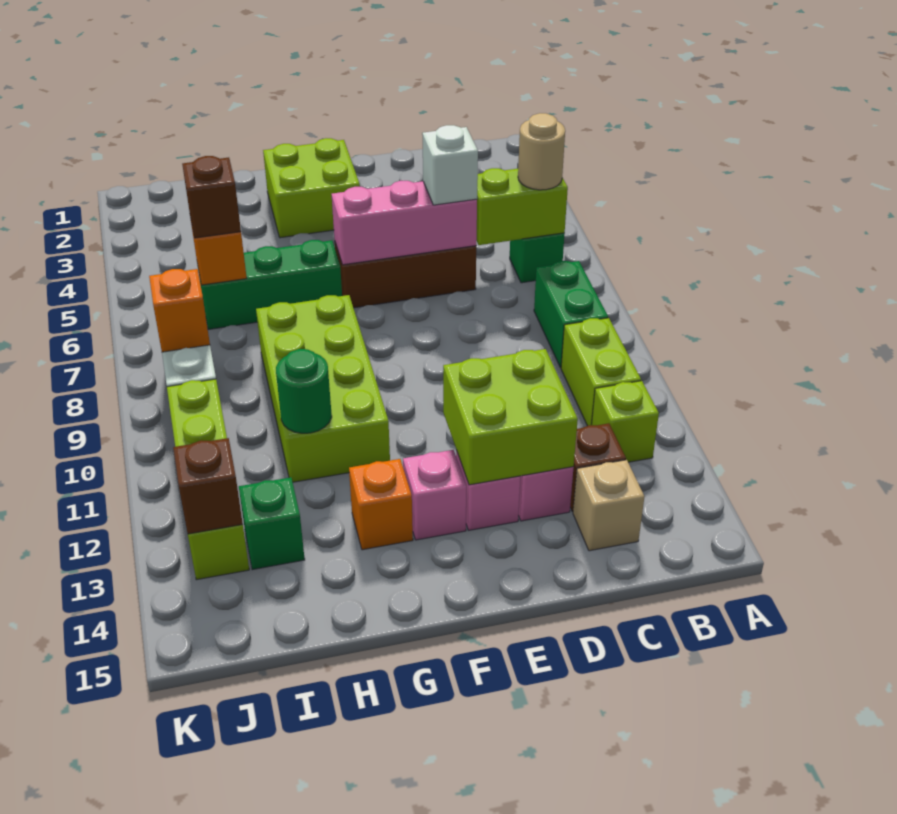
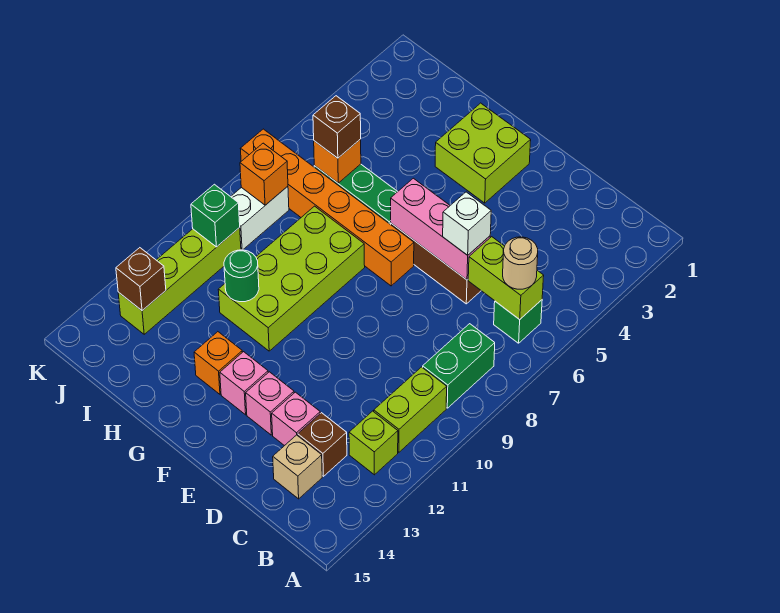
lime 2x2 brick [443,349,578,485] -> none
none -> orange 1x6 brick [240,129,414,286]
green 1x1 brick [239,477,305,570] -> green 1x1 brick moved to [191,184,240,247]

